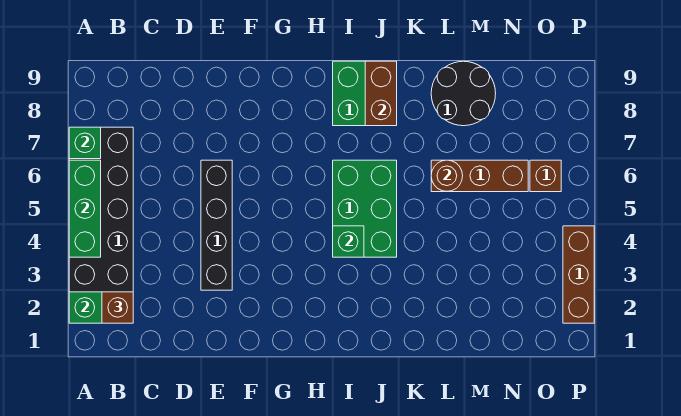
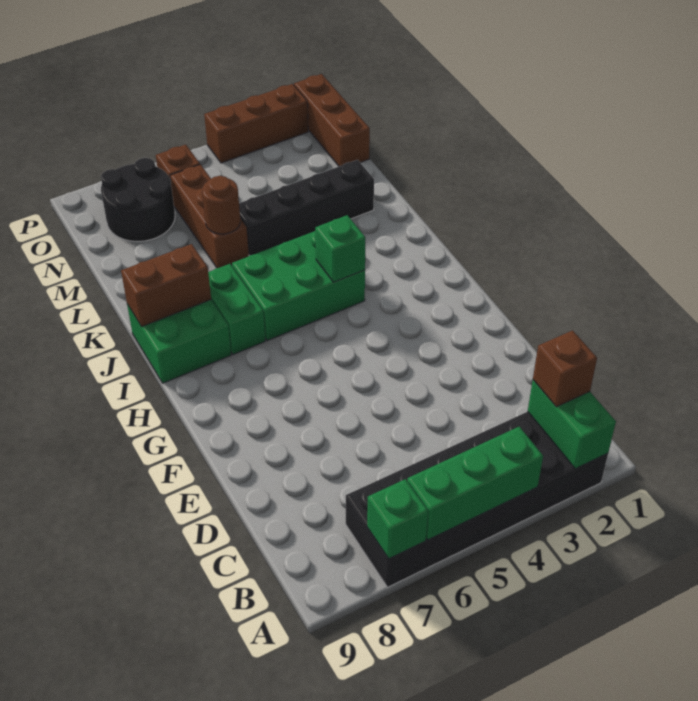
black 1x4 brick [201,160,232,290] -> black 1x4 brick moved to [239,160,374,256]
none -> green 1x2 brick [208,264,265,355]
black 2x2 round brick [431,61,496,126] -> black 2x2 round brick moved to [101,158,175,241]
none -> brown 1x3 brick [294,74,370,166]

